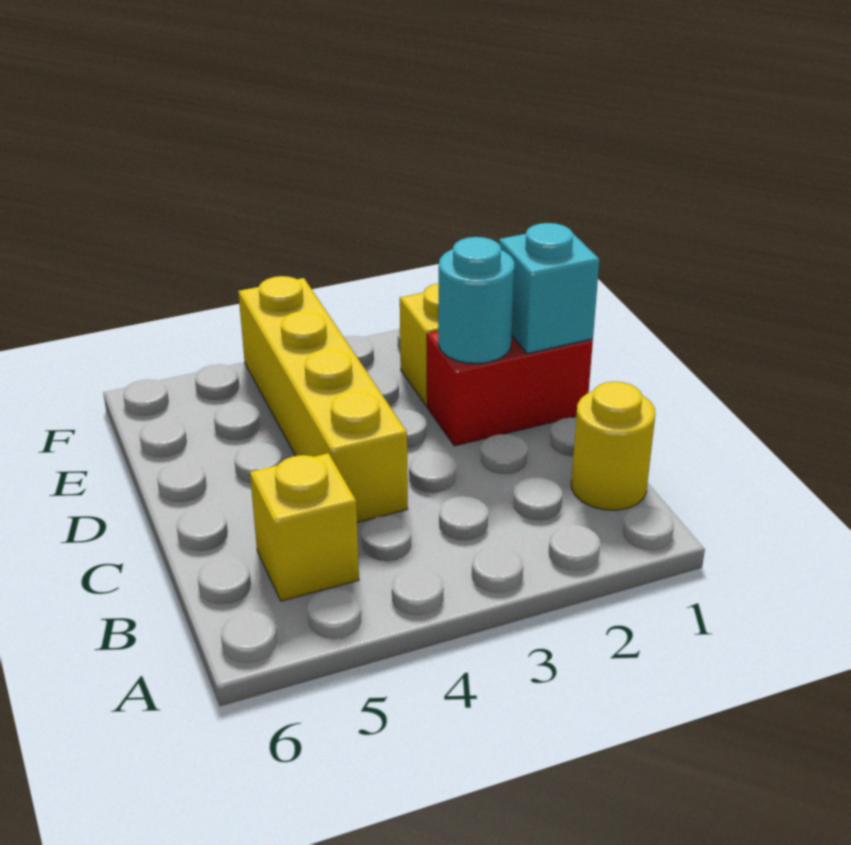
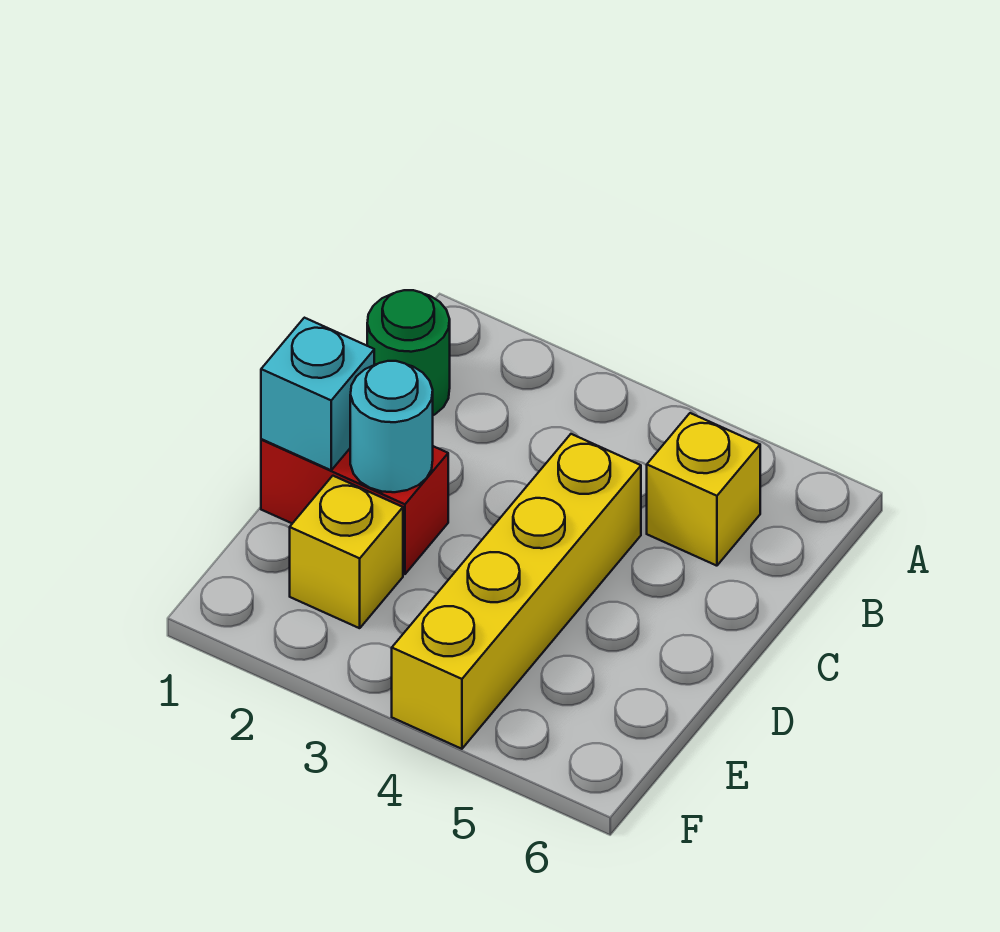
yellow 1x1 round brick [571,382,655,510] -> green 1x1 round brick [367,290,450,415]

